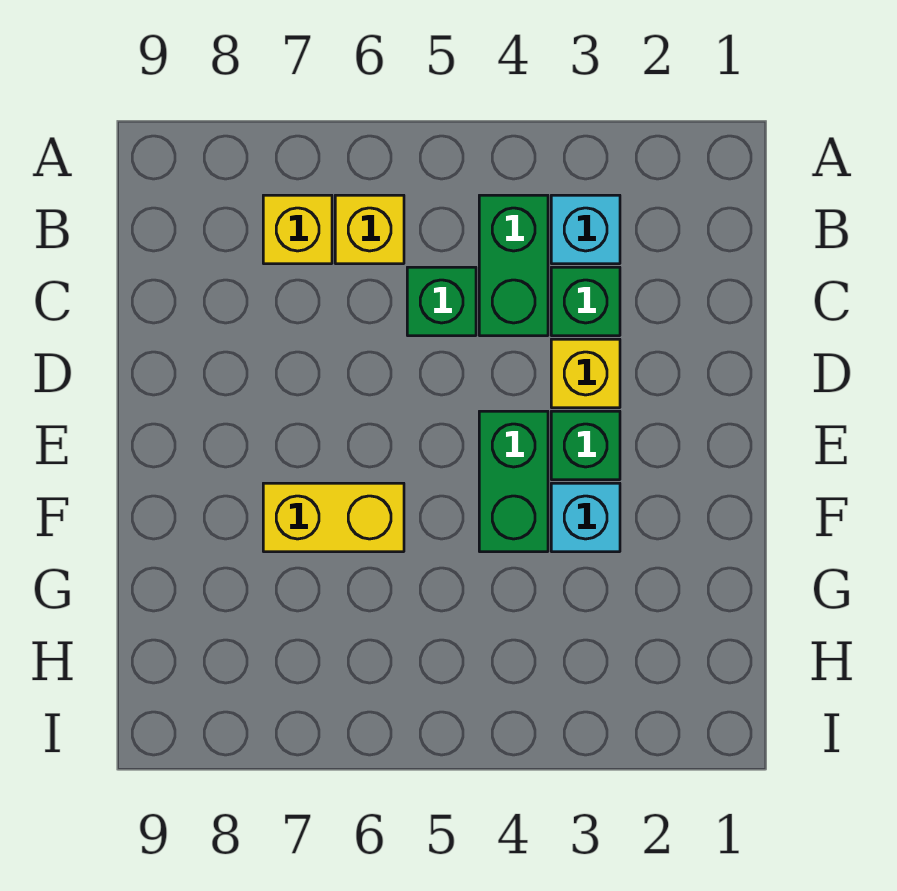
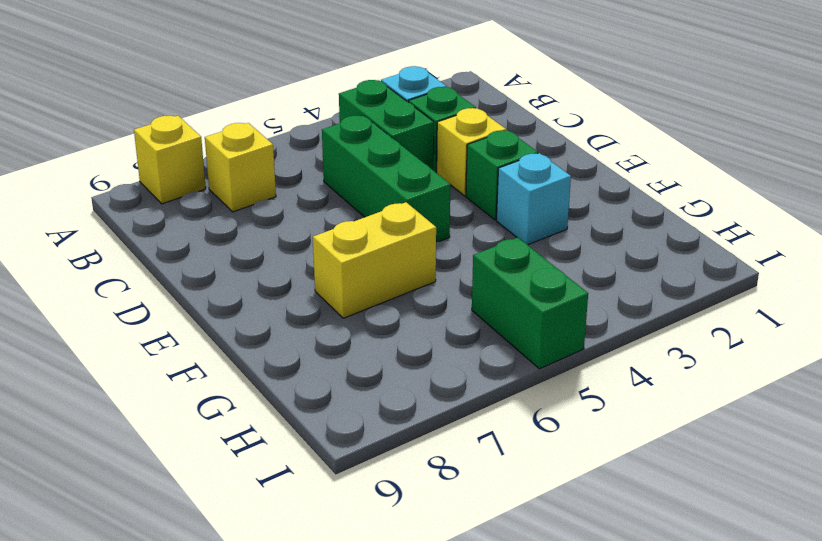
yellow 1x1 brick [335,195,404,264] -> yellow 1x1 brick moved to [134,116,206,204]
green 1x1 brick [407,267,476,336] -> green 1x3 brick [322,115,450,242]
green 1x2 brick [479,411,548,552] -> green 1x2 brick moved to [472,237,588,369]

